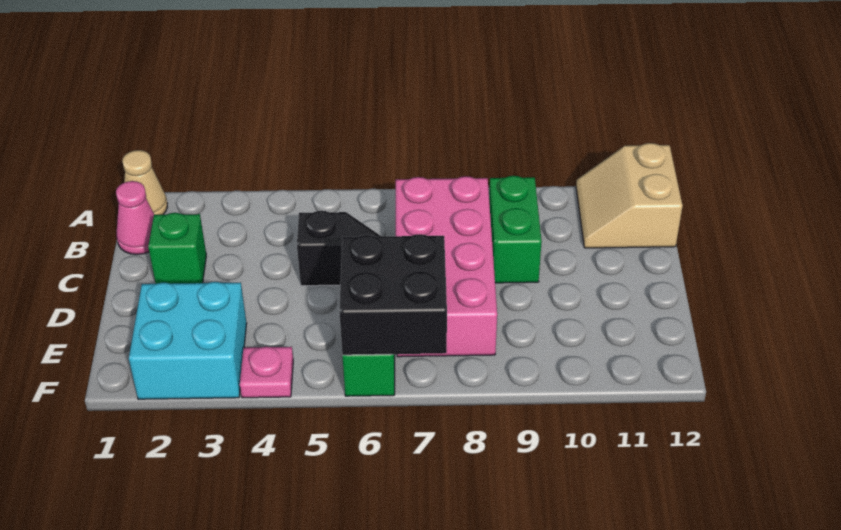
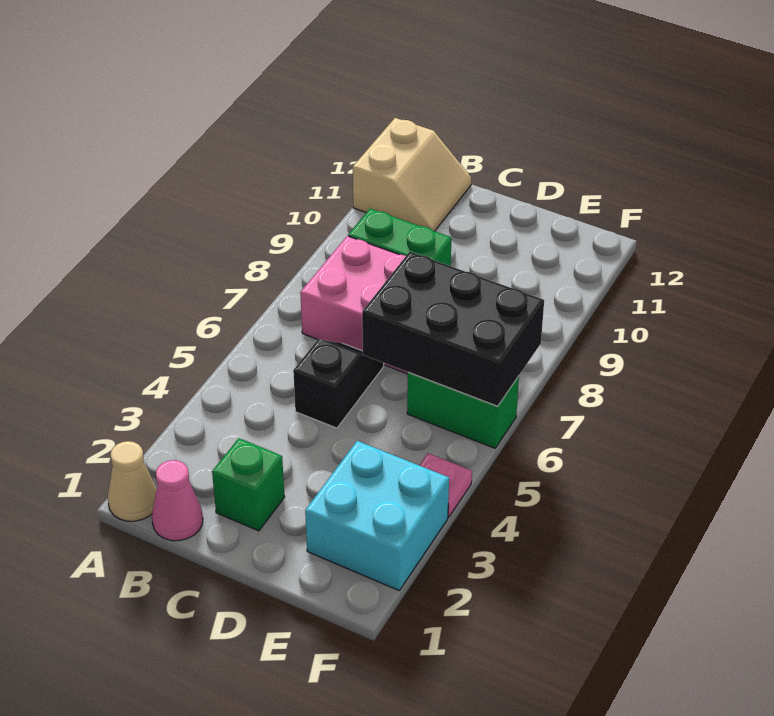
tan 2x2 slope [576,143,683,248] -> tan 2x2 slope turned to [353,118,471,231]
black 2x2 brick [339,234,447,355] -> black 2x3 brick [362,252,544,406]

